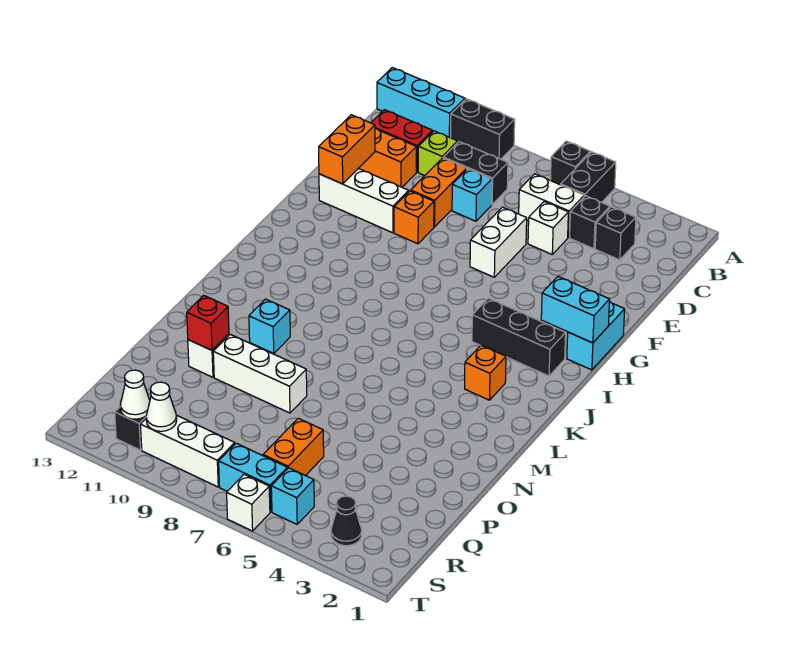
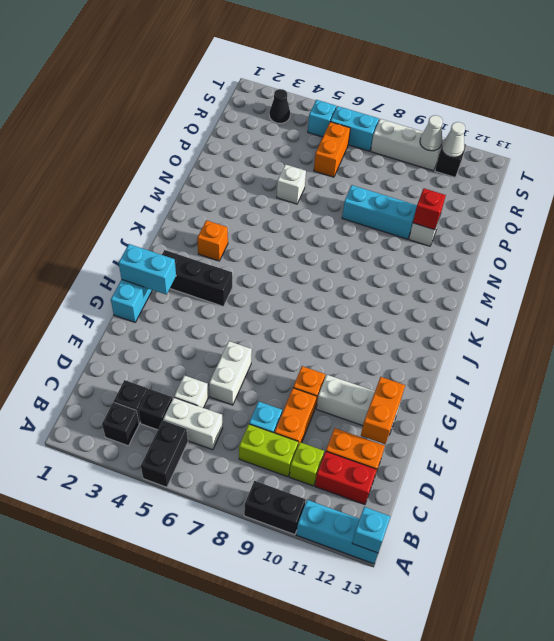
black 1x1 brick [550,141,590,185] -> black 1x1 brick moved to [102,402,139,446]
black 1x2 brick [443,142,508,205] -> lime 1x2 brick [239,424,298,477]
cyan 1x1 brick [249,299,290,354] -> cyan 1x1 brick moved to [352,507,390,553]
white 1x3 brick [213,334,307,413] -> cyan 1x3 brick [342,185,417,239]
white 1x1 brick [227,474,270,531] -> white 1x1 brick moved to [277,164,306,204]

